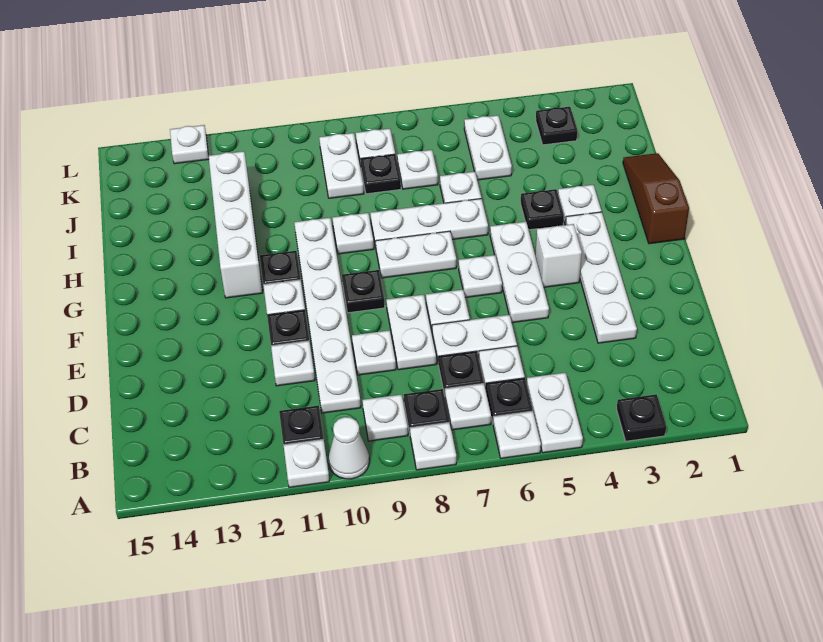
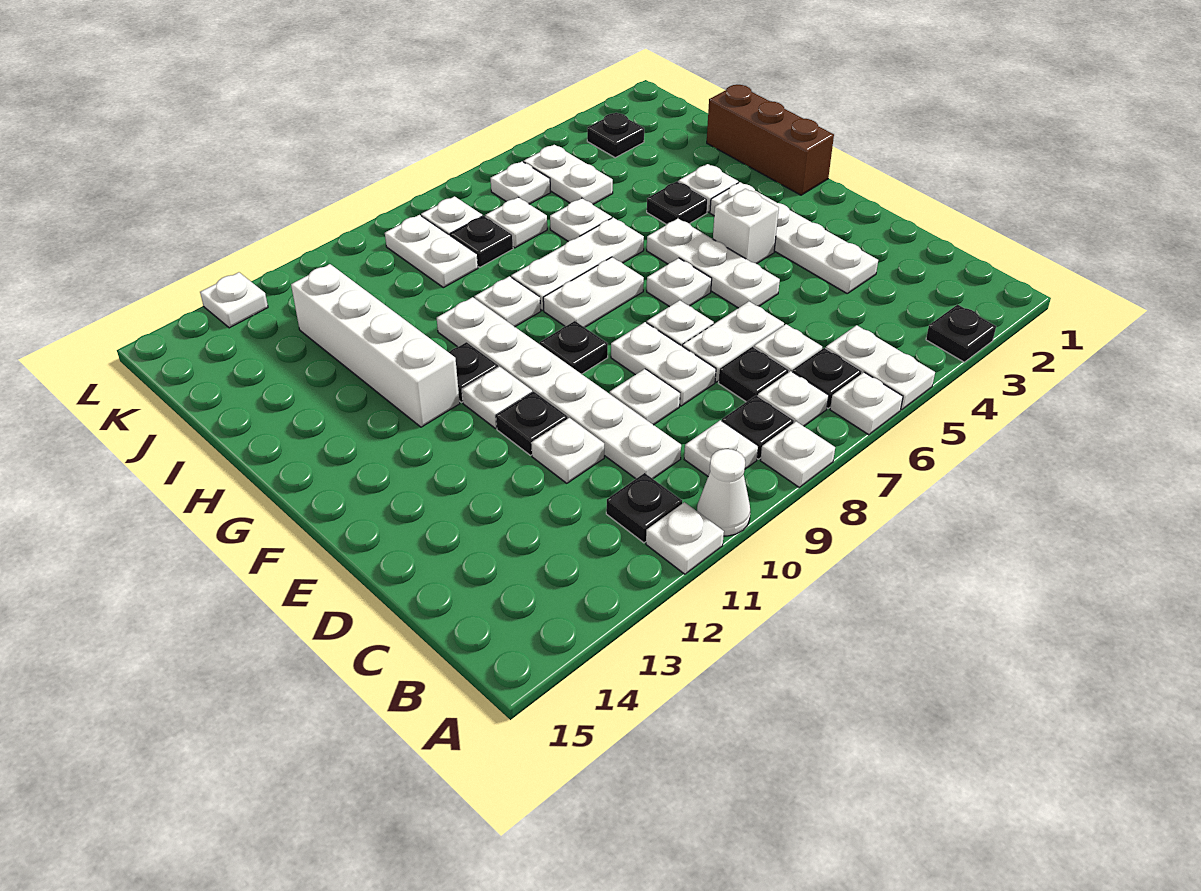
brown 1x3 slope [623,153,689,244] -> brown 1x3 brick [707,85,834,195]
none -> white 1x1 plate [491,162,550,204]

